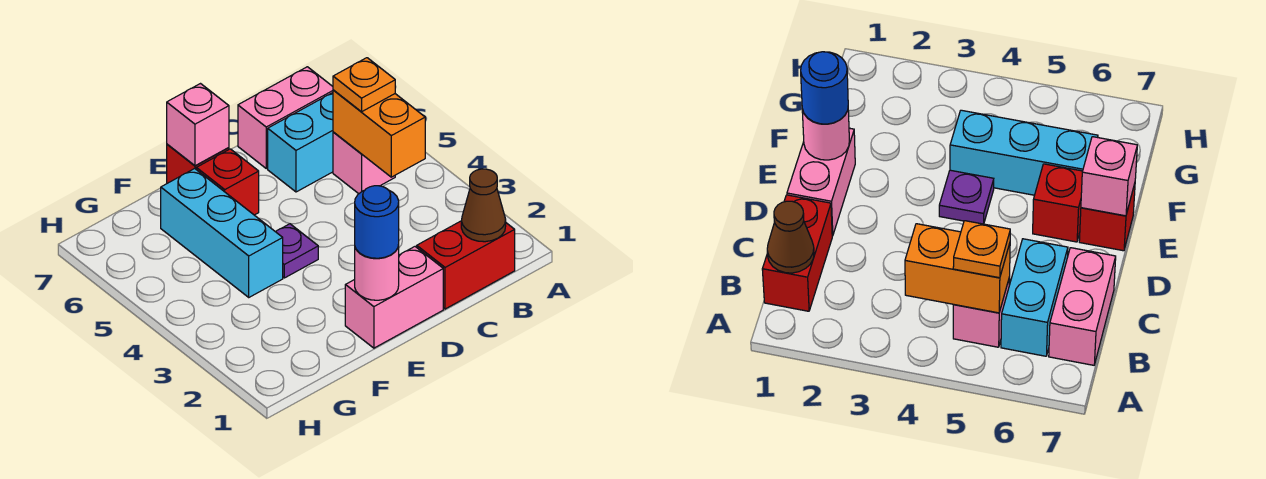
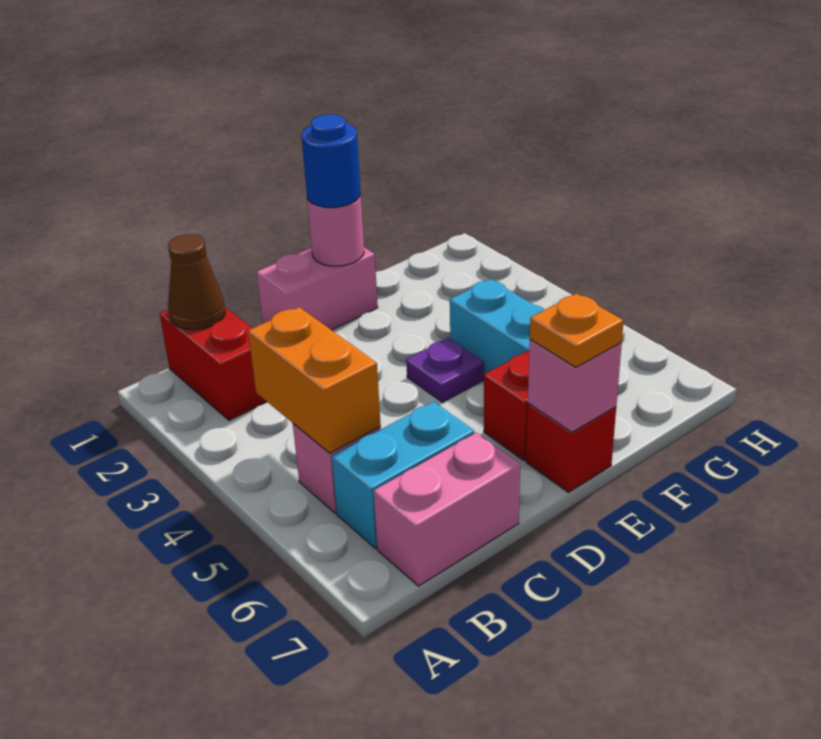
red 1x2 brick [417,221,515,309] -> red 1x2 brick turned to [160,307,267,420]
orange 1x1 plate [333,58,395,112] -> orange 1x1 plate moved to [530,294,624,367]

